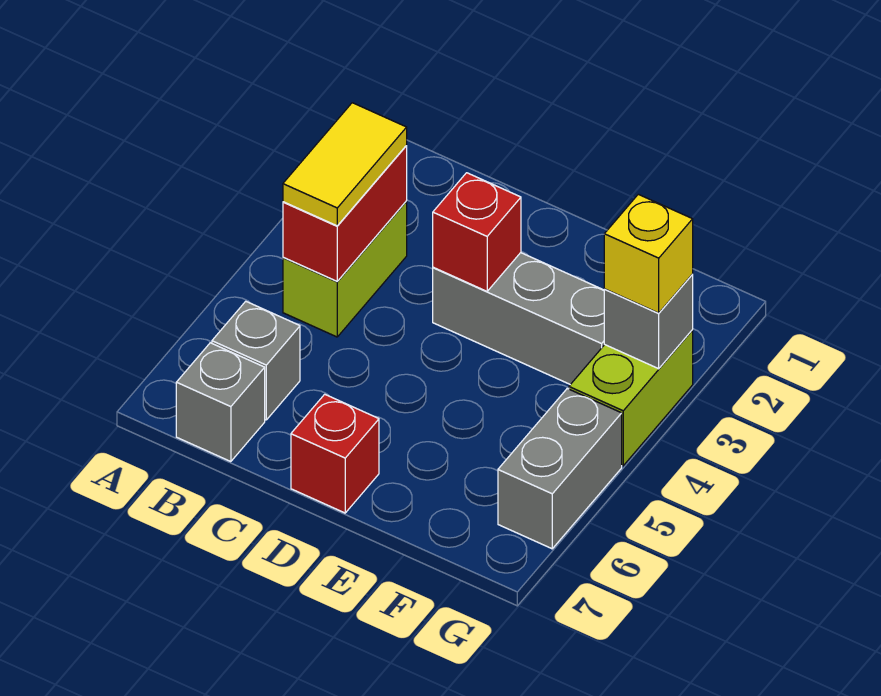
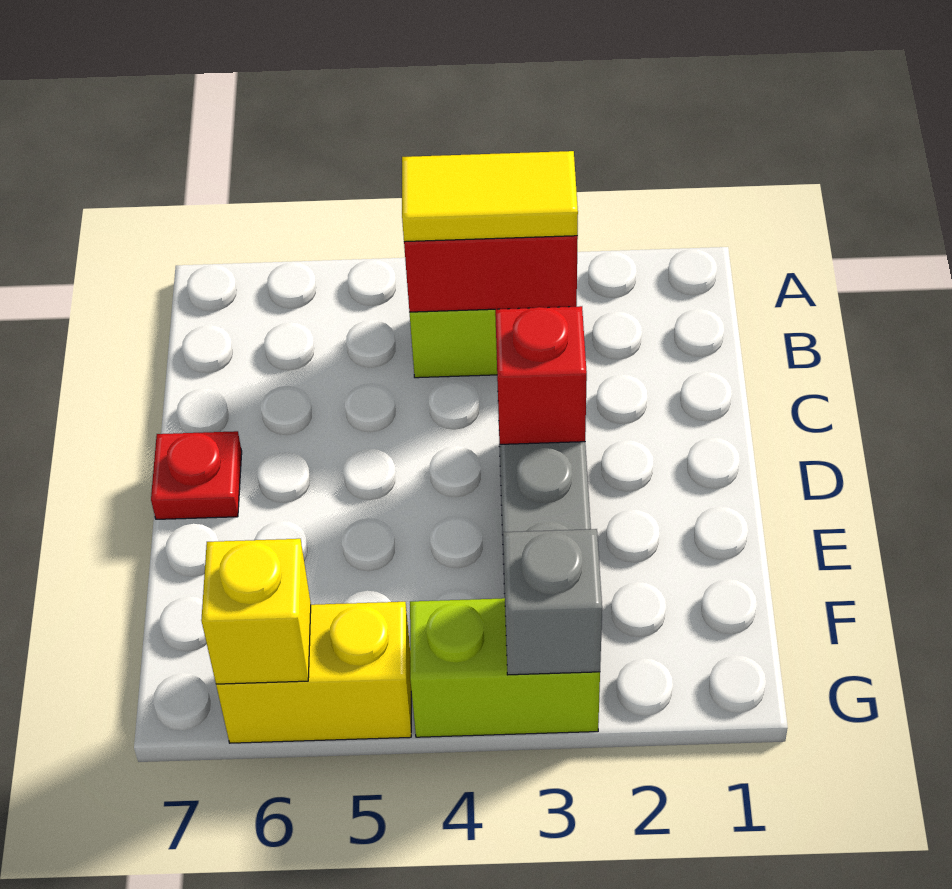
grey 1x1 brick [212,301,300,420] -> none
grey 1x1 brick [176,343,265,462] -> none
red 1x1 brick [291,394,379,513] -> red 1x1 plate [151,431,242,519]
yellow 1x1 brick [604,194,693,313] -> yellow 1x1 brick moved to [201,539,311,684]
grey 1x2 brick [498,389,622,549] -> yellow 1x2 brick [216,602,411,743]

